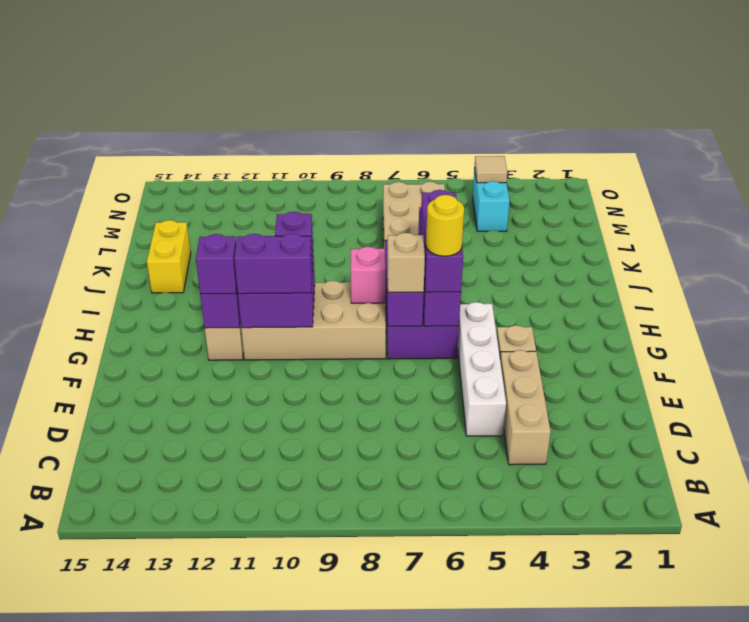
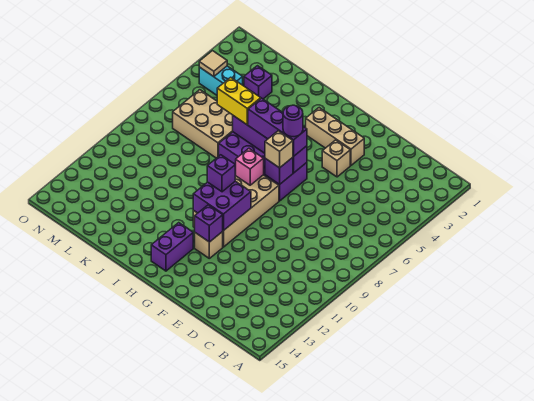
tan 1x3 brick [500,350,551,465] -> tan 1x3 brick moved to [306,108,364,165]
white 1x4 brick [458,302,506,436] -> none
yellow 1x1 round brick [426,195,464,256] -> purple 1x1 round brick [283,105,303,137]
purple 1x2 brick [234,234,312,294] -> purple 1x2 brick moved to [151,223,193,271]
purple 1x1 brick [196,234,237,294] -> purple 1x1 brick moved to [244,66,272,99]
yellow 1x2 brick [147,220,191,293] -> yellow 1x2 brick moved to [217,77,261,125]

